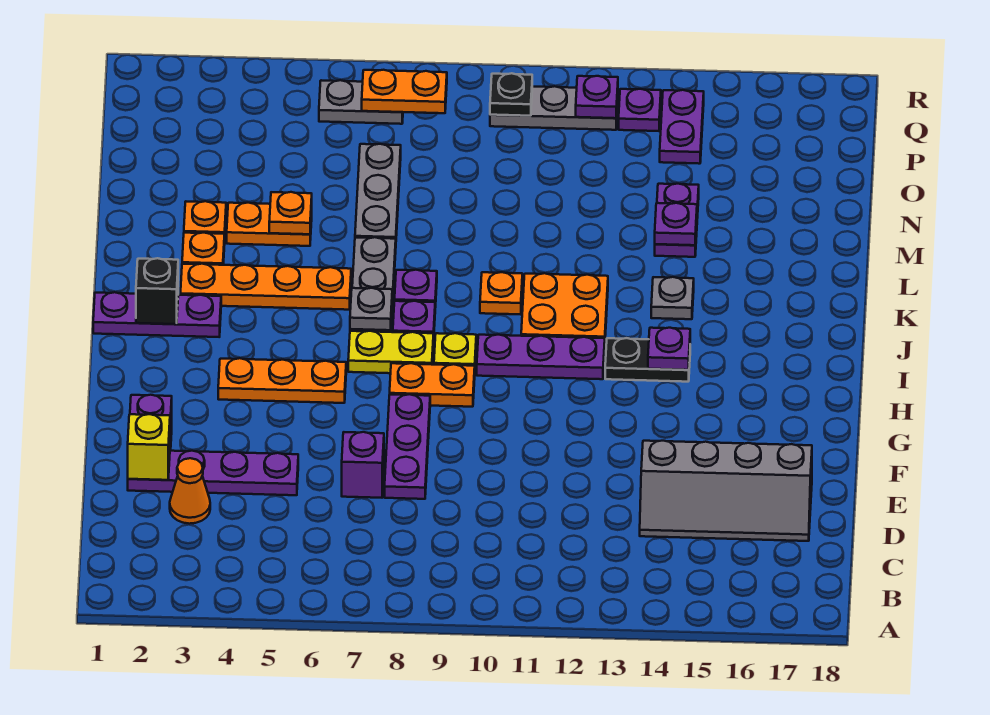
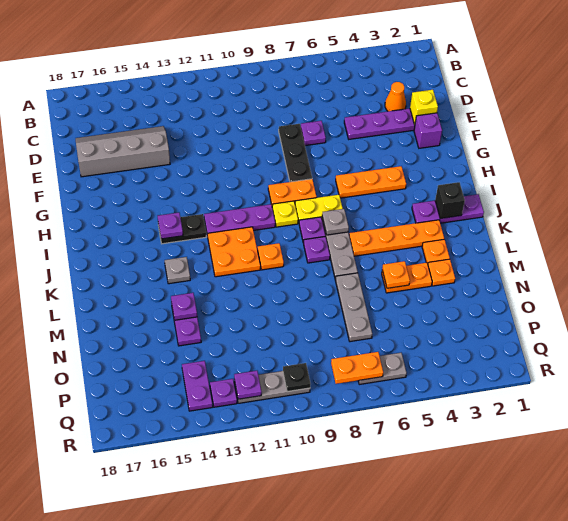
purple 1x1 brick [342,432,384,498] -> purple 1x1 plate [301,121,326,146]
purple 1x3 plate [385,394,430,499] -> black 1x3 plate [279,124,312,182]

